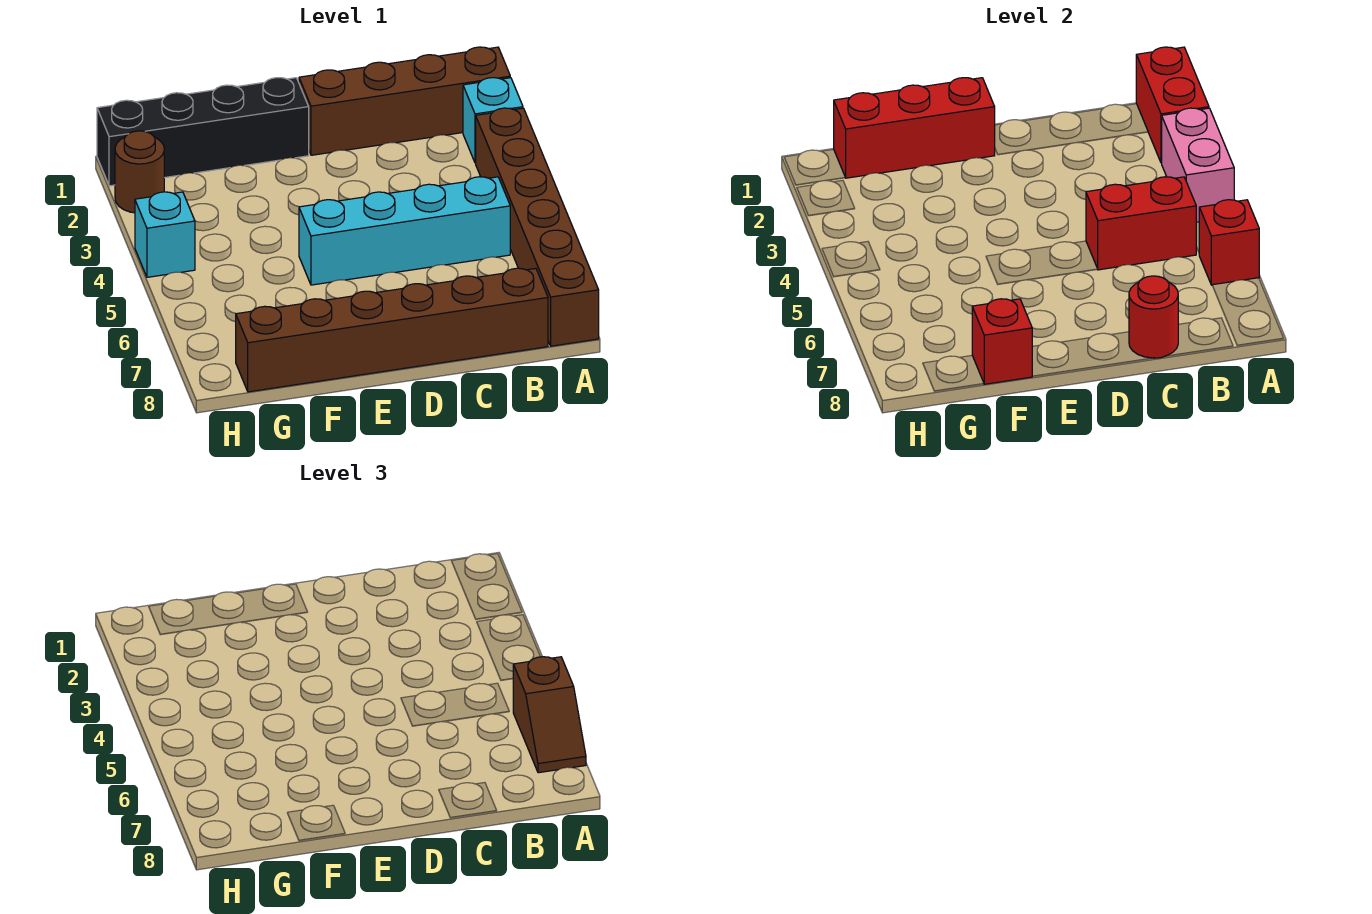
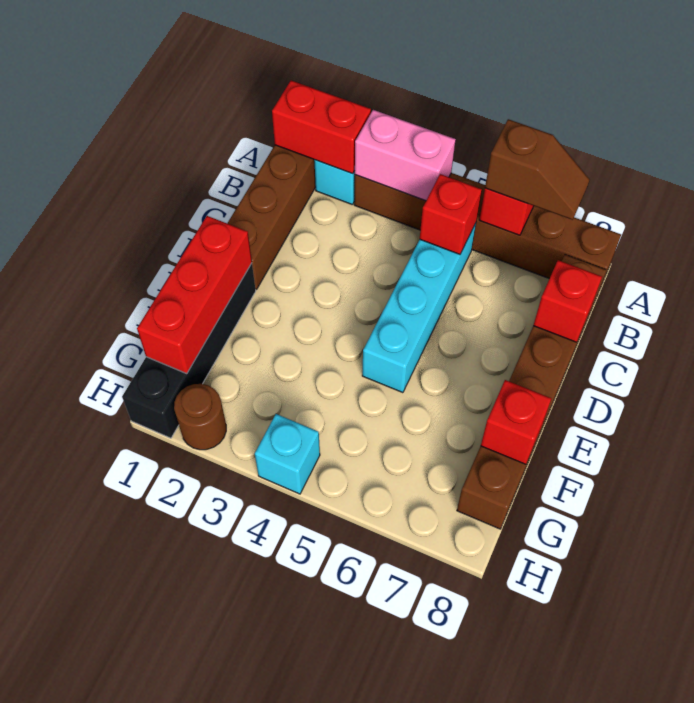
red 1x2 brick [1086,177,1196,270] -> red 1x1 brick [420,174,482,254]
red 1x1 round brick [1129,276,1178,358] -> red 1x1 brick [533,260,602,342]

